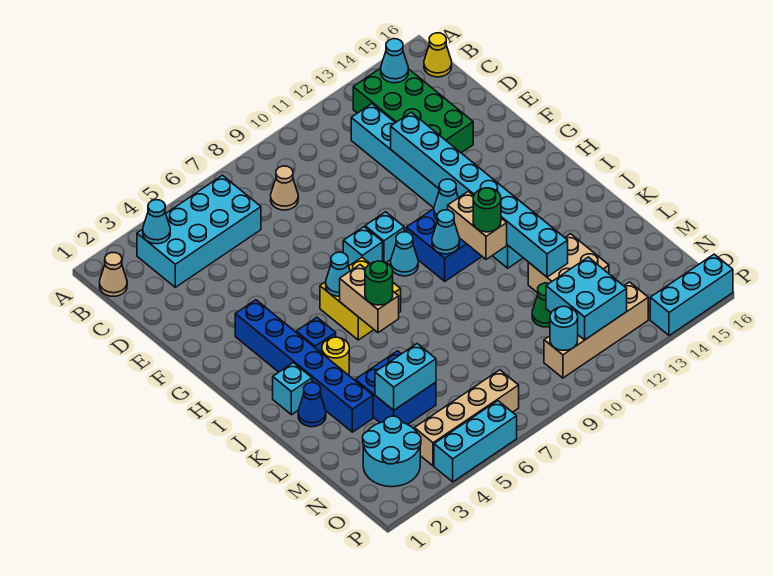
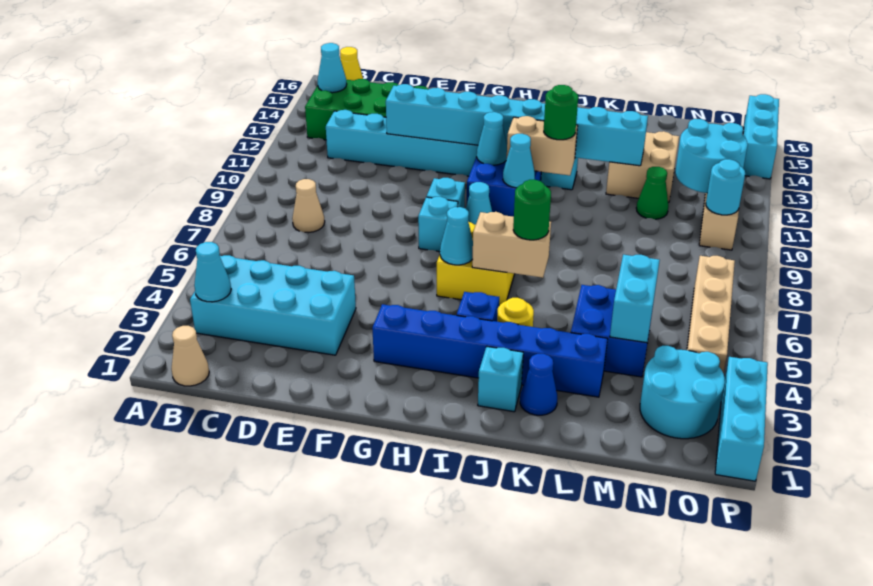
cyan 2x4 brick [137,175,261,287] -> cyan 2x4 brick turned to [190,255,356,355]
cyan 2x2 brick [546,257,627,340] -> cyan 2x2 round brick [675,119,748,193]
cyan 1x3 brick [434,401,517,482] -> cyan 1x3 brick moved to [715,357,768,481]

